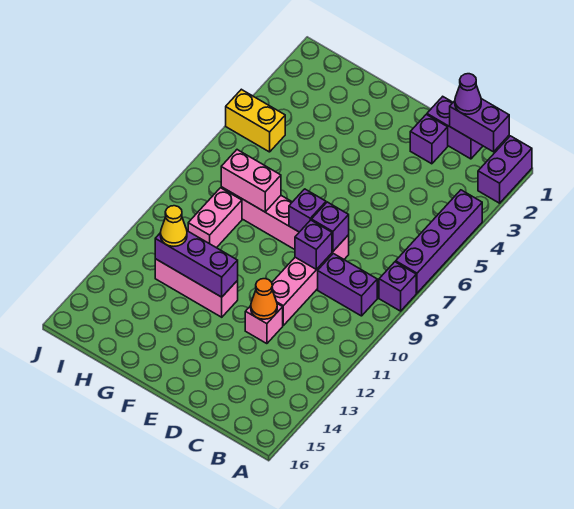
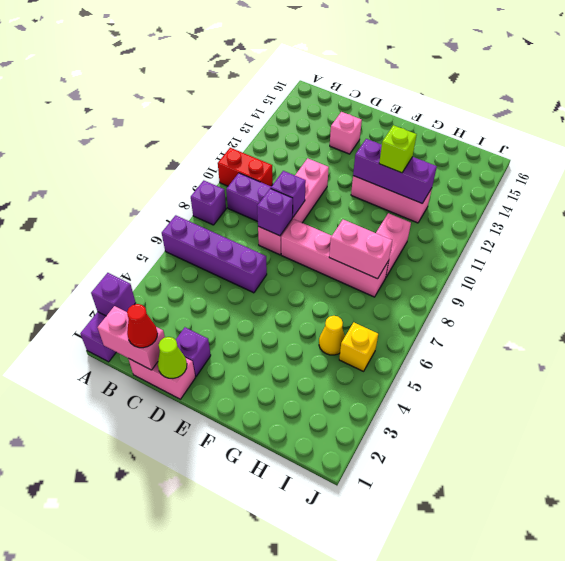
purple 1x4 brick [396,190,482,293] -> purple 1x4 brick turned to [162,215,267,293]
none -> red 1x2 brick [218,148,273,186]
purple 1x2 brick [450,99,509,152] -> pink 1x2 brick [98,306,165,370]
purple 1x2 brick [427,97,483,159] -> pink 1x2 brick [128,358,195,399]
purple 1x1 cone [455,74,481,114] -> red 1x1 cone [127,304,158,348]
none -> lime 1x1 cone [158,337,187,378]
pink 1x1 brick [245,304,283,344] -> pink 1x1 brick moved to [330,112,362,154]
orange 1x1 cone [251,279,277,319] -> none
purple 1x1 brick [289,189,326,232] -> purple 1x1 brick moved to [91,273,136,316]
none -> lime 1x1 brick [379,125,417,173]
yellow 1x1 cone [160,206,187,246] -> yellow 1x1 cone moved to [319,316,345,355]
yellow 1x2 brick [226,89,285,152] -> yellow 1x1 brick [339,323,378,371]

